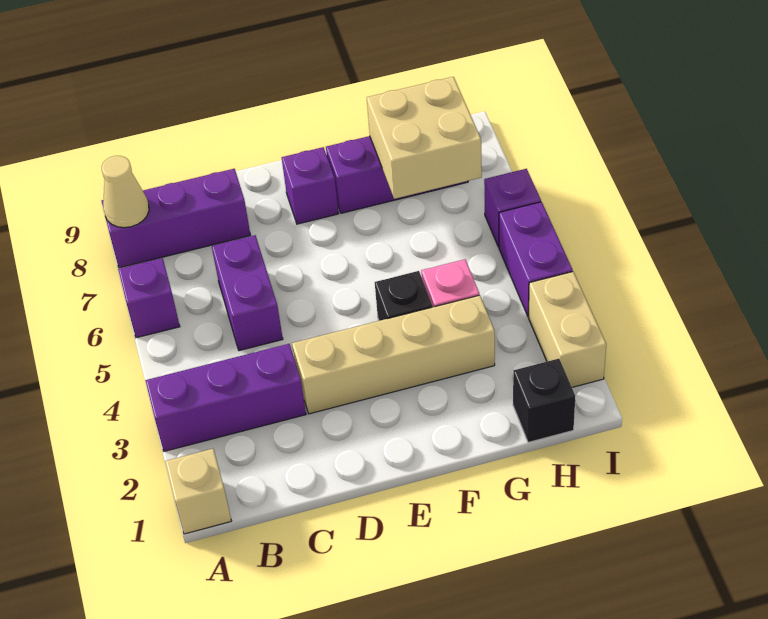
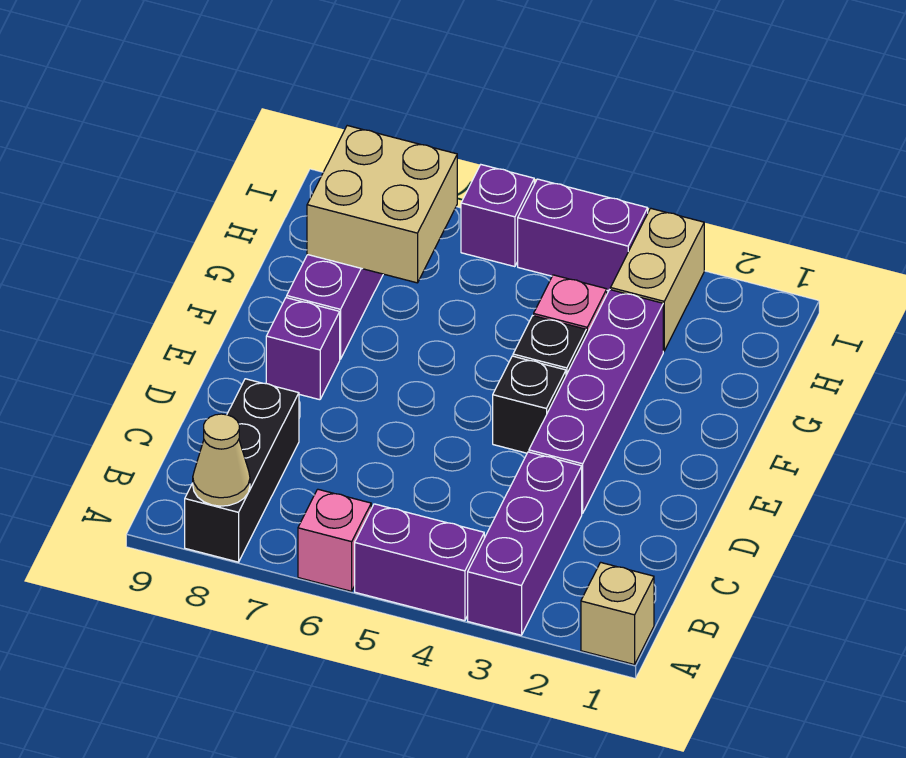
purple 1x1 brick [118,258,180,338] -> pink 1x1 brick [298,489,371,591]
purple 1x3 brick [102,169,250,268] -> black 1x3 brick [185,379,299,562]
purple 1x2 brick [212,235,283,351] -> purple 1x2 brick moved to [355,504,484,621]
tan 1x4 brick [292,295,495,414] -> purple 1x4 brick [529,290,663,513]
black 1x1 brick [513,359,575,442] -> black 1x1 brick moved to [493,356,566,453]
tan 1x2 brick [528,272,606,387] -> tan 1x2 brick turned to [610,208,704,351]

